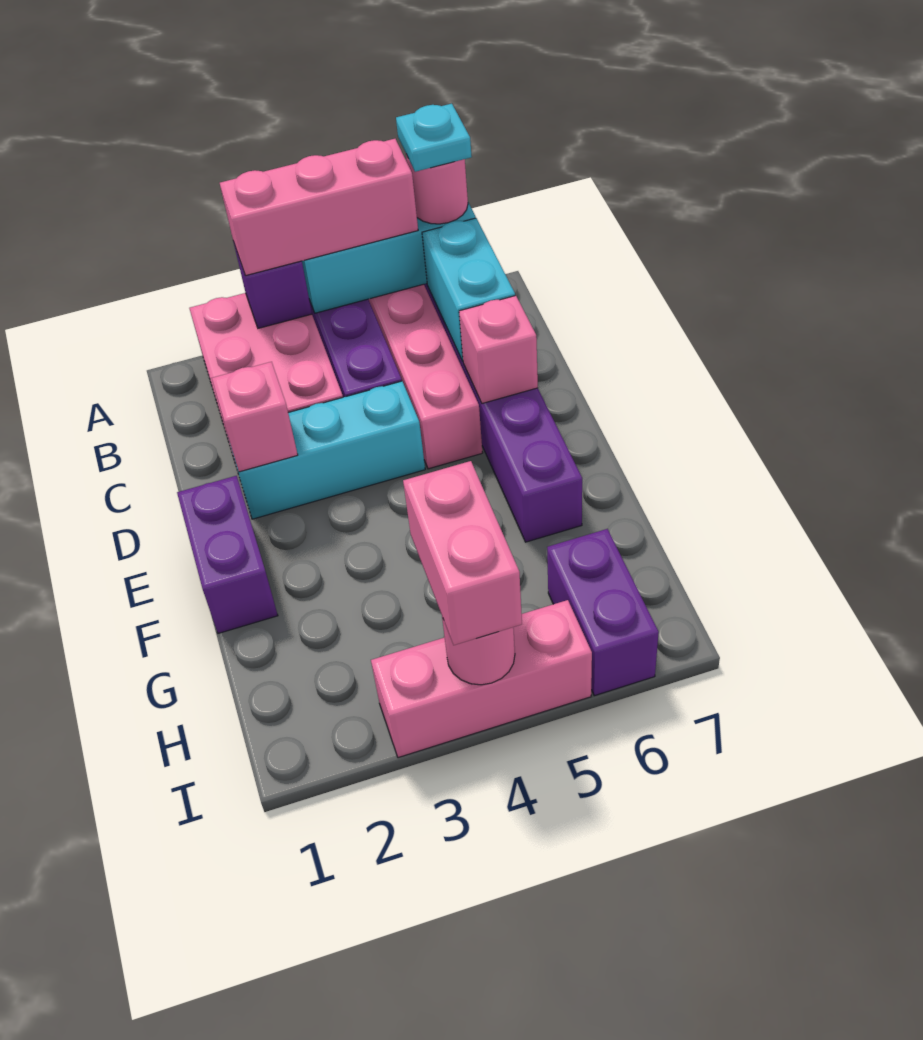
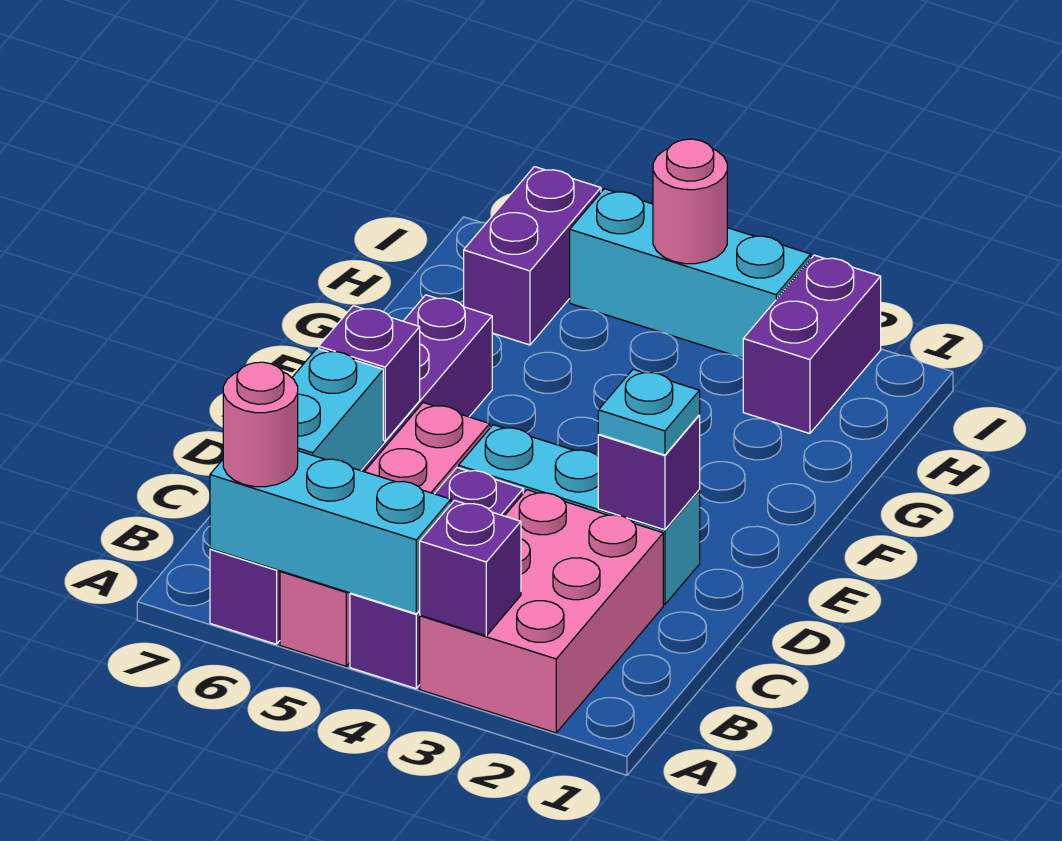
pink 1x3 brick [220,139,418,276] -> none
cyan 1x1 plate [396,104,472,172] -> cyan 1x1 plate moved to [598,369,700,455]
pink 1x1 brick [212,362,298,472] -> purple 1x1 brick [598,416,700,530]
pink 1x1 brick [459,296,538,403] -> purple 1x1 brick [319,306,420,441]
purple 1x2 brick [177,476,278,633] -> purple 1x2 brick moved to [743,255,881,434]
pink 1x2 brick [403,461,522,645] -> none
pink 1x3 brick [371,600,592,758] -> cyan 1x3 brick [570,189,811,358]

